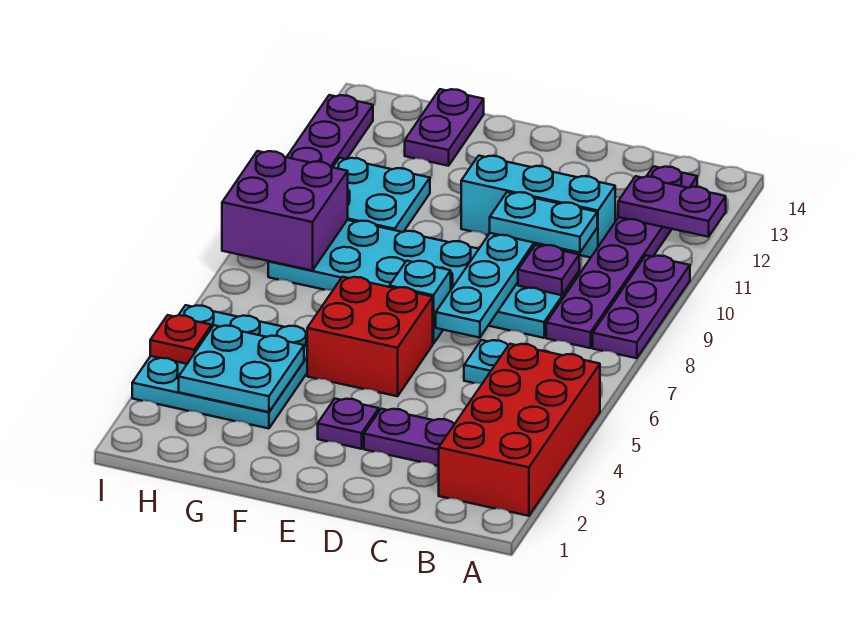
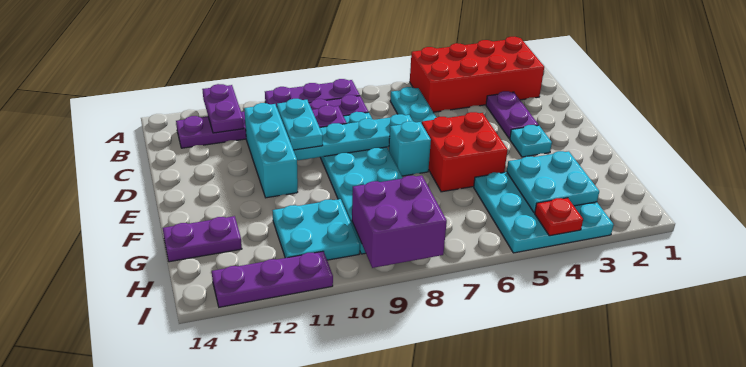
purple 1x1 plate [318,399,379,449] -> cyan 1x1 plate [510,125,552,157]

